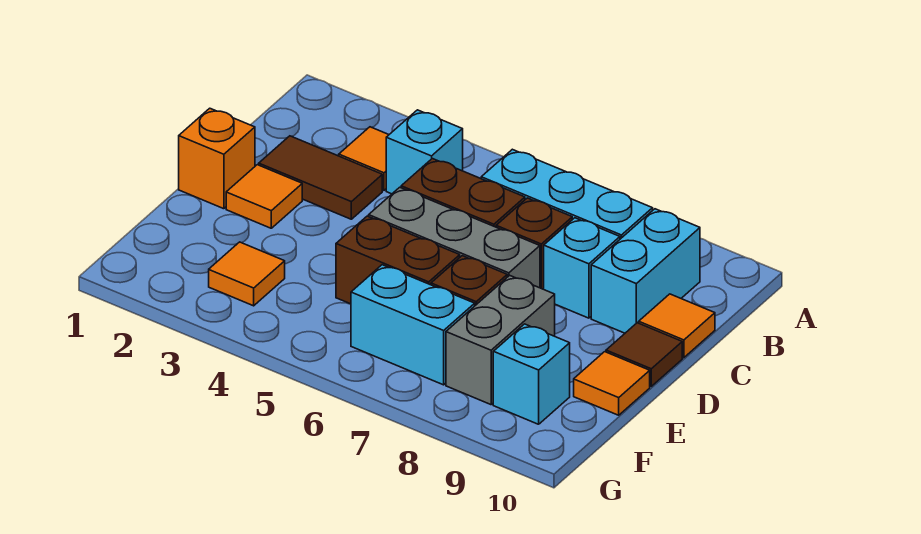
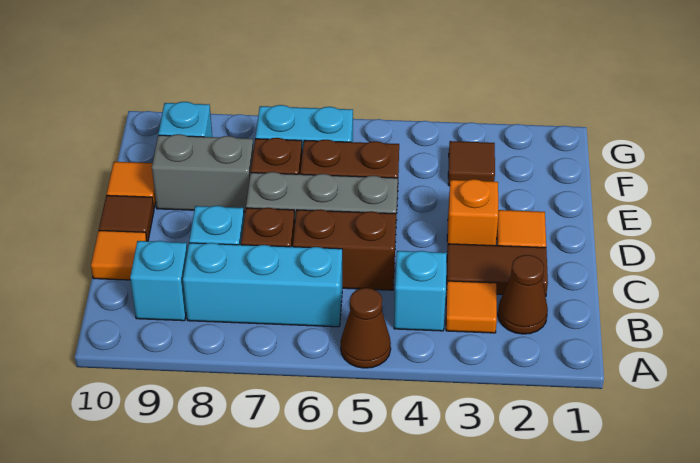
none -> brown 1x1 cone [341,288,391,368]
none -> brown 1x1 cone [498,255,548,334]
cyan 1x2 brick [591,209,700,333] -> cyan 1x1 brick [130,241,187,321]
orange 1x1 brick [179,108,255,209] -> orange 1x1 brick moved to [447,179,498,251]
grey 1x2 brick [446,275,555,405] -> grey 1x2 brick turned to [152,134,254,212]
orange 1x1 tile [209,242,285,306] -> brown 1x1 tile [448,141,495,186]

